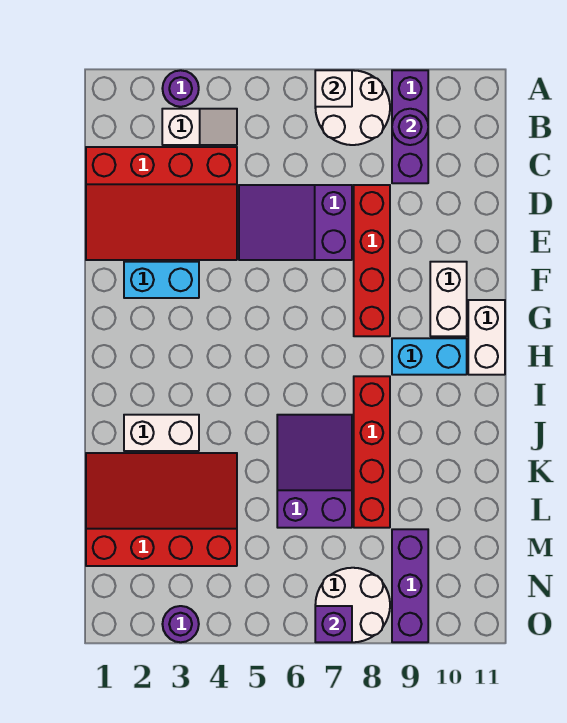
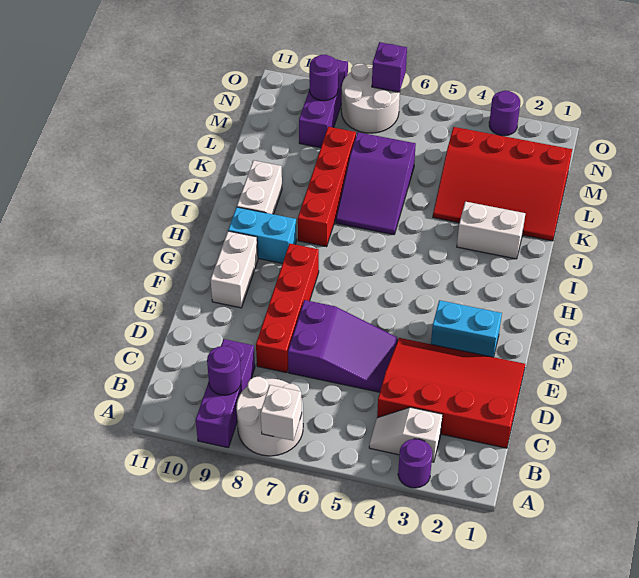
white 1x2 brick [468,300,505,375] -> white 1x2 brick moved to [237,160,282,214]
none -> purple 1x1 round brick [309,55,338,101]

